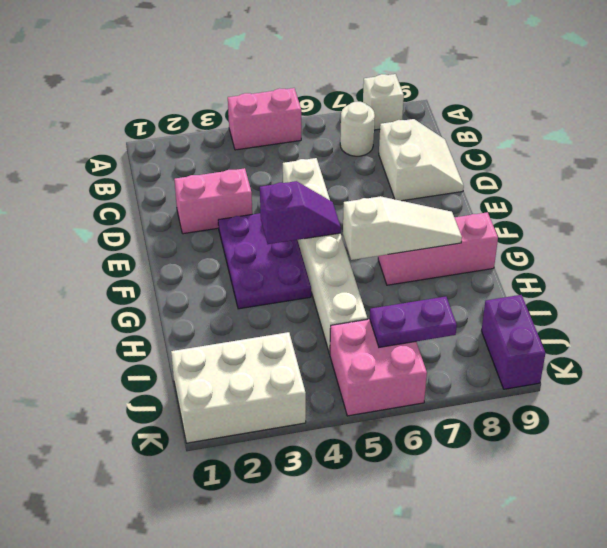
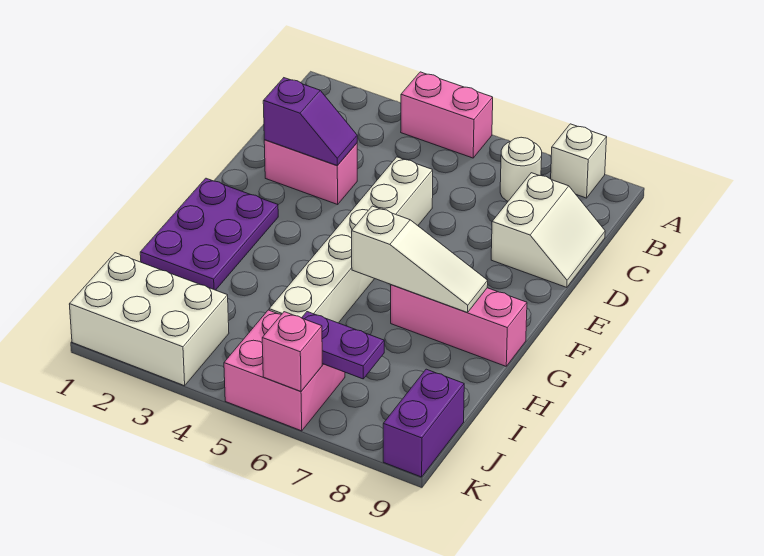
purple 2x3 plate [218,213,311,309] -> purple 2x3 plate moved to [140,178,278,290]
purple 1x2 slope [260,181,341,244] -> purple 1x2 slope moved to [263,78,357,166]
none -> pink 1x1 brick [262,312,322,392]

